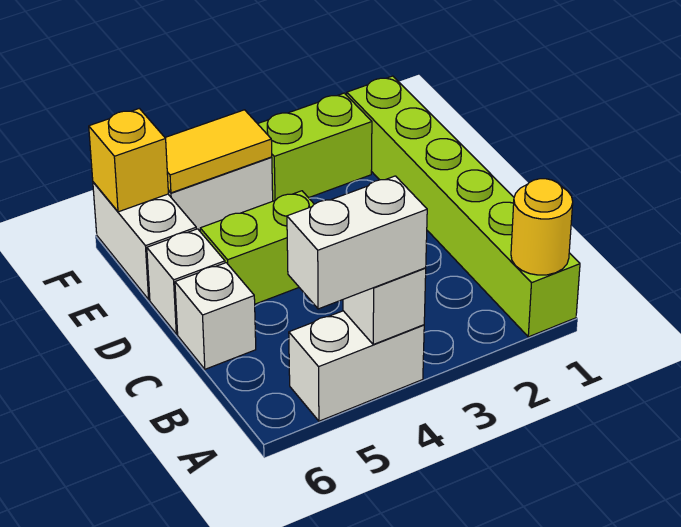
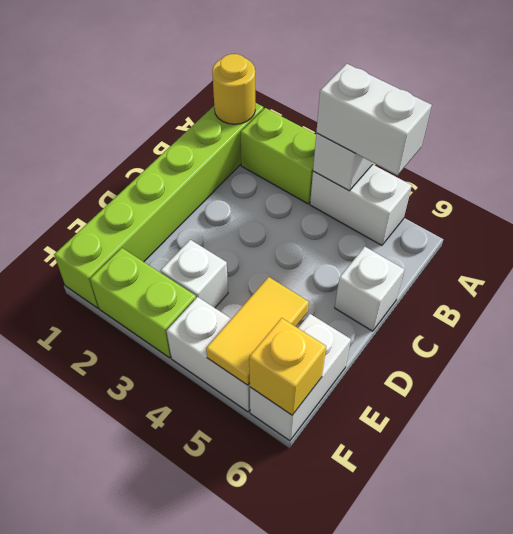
lime 1x2 brick [200,191,314,304] -> lime 1x2 brick moved to [241,108,316,204]
white 1x1 brick [147,229,225,334] -> white 1x1 brick moved to [161,240,228,308]
yellow 1x2 tile [165,110,272,193] -> yellow 1x2 tile turned to [206,277,309,385]

